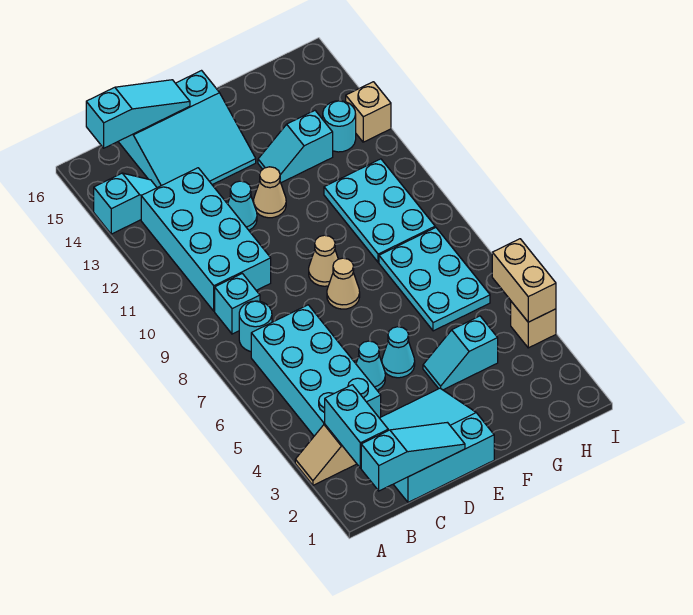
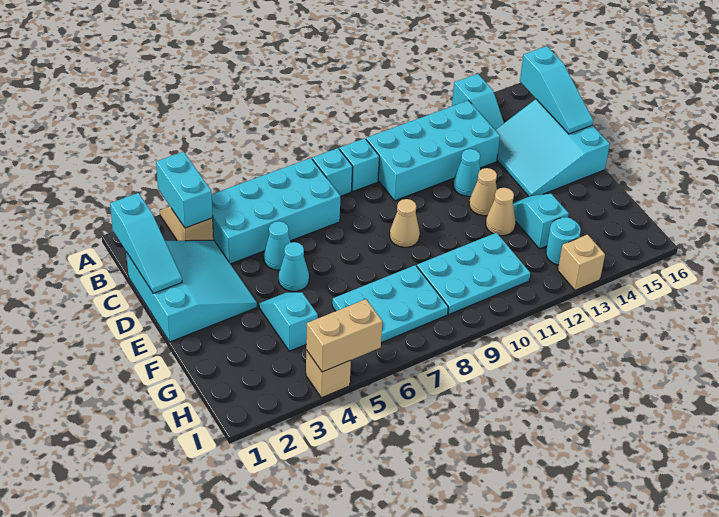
cyan 1x2 brick [325,385,388,468] -> cyan 1x2 brick turned to [156,152,213,228]
cyan 1x1 round brick [239,301,272,351] -> cyan 1x1 brick [312,148,353,196]
tan 1x1 cone [327,258,360,309] -> tan 1x1 cone moved to [486,188,516,236]

